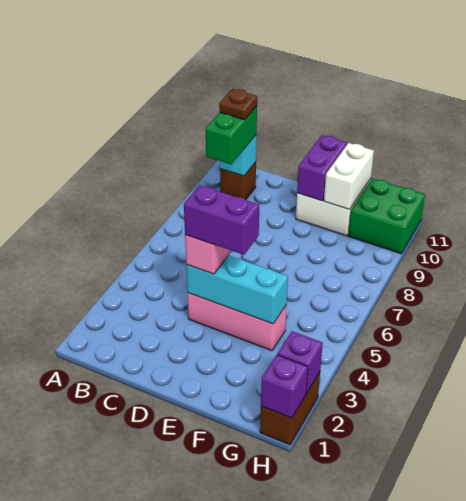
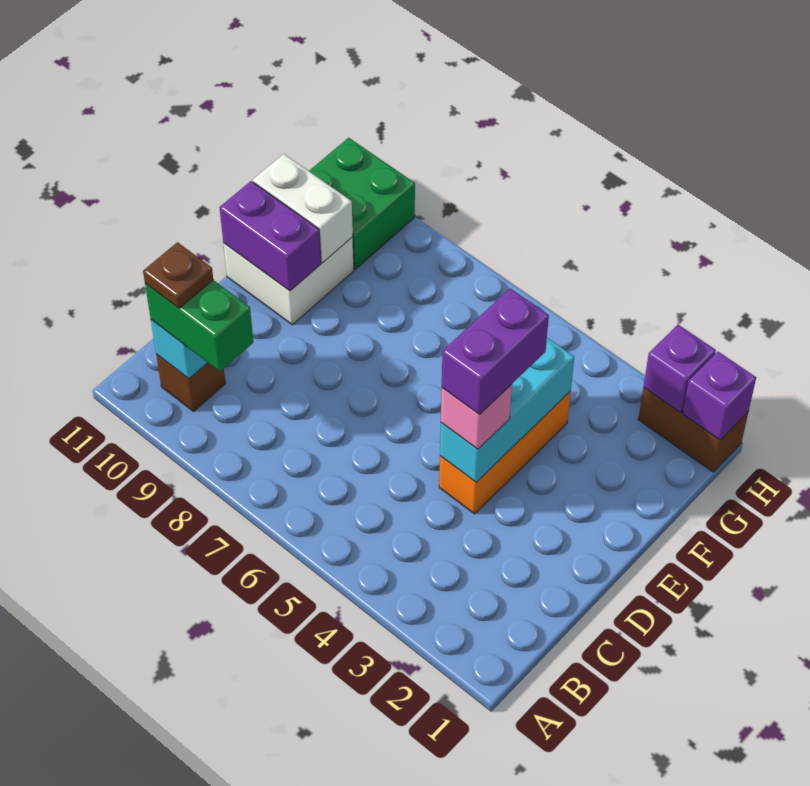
pink 1x3 brick [187,293,287,351] -> orange 1x3 brick [439,391,571,514]

